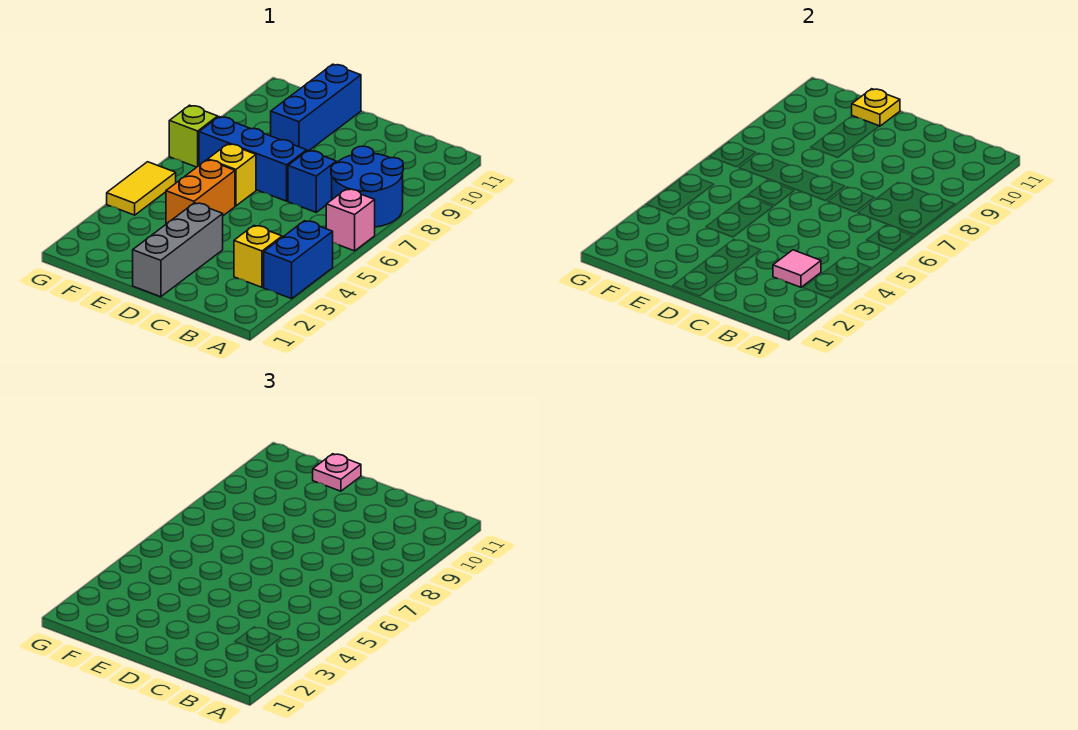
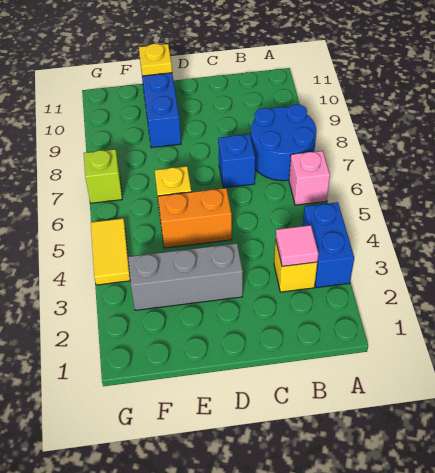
grey 1x3 brick [133,203,223,297] -> grey 1x3 brick turned to [128,243,243,310]
blue 1x3 brick [199,117,307,201] -> none
orange 1x2 brick [166,160,235,224] -> orange 1x2 brick turned to [158,188,232,248]
pink 1x1 plate [313,454,361,491] -> none

